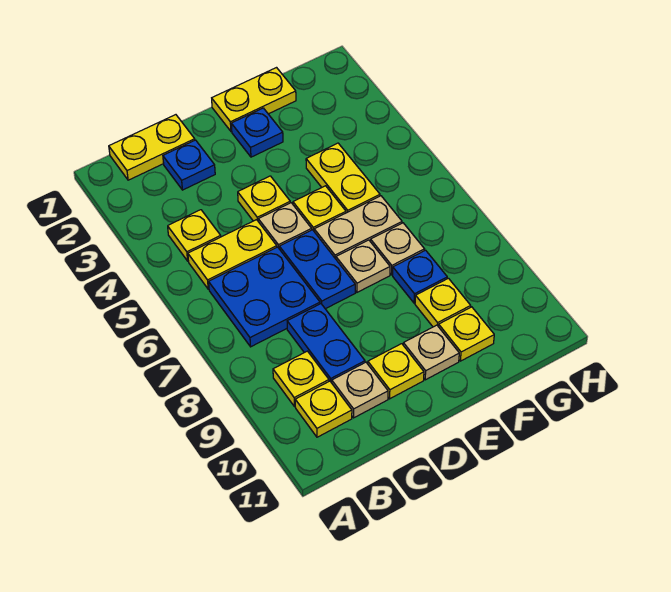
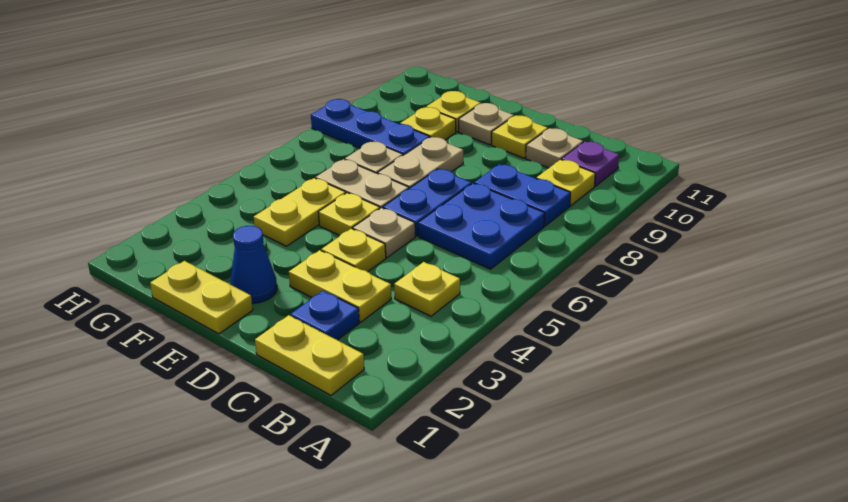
yellow 1x2 plate [188,220,277,289] -> yellow 1x2 plate moved to [289,250,391,322]
yellow 1x1 plate [295,381,352,437] -> purple 1x1 plate [562,141,619,186]
blue 1x2 plate [287,304,365,383] -> blue 1x2 plate turned to [474,164,570,226]
blue 1x1 plate [231,108,283,157] -> blue 1x1 cone [230,226,277,303]
tan 1x1 plate [336,240,390,292] -> tan 1x2 plate [378,137,463,188]
blue 1x1 plate [393,250,447,303] -> blue 1x3 plate [311,99,430,155]

